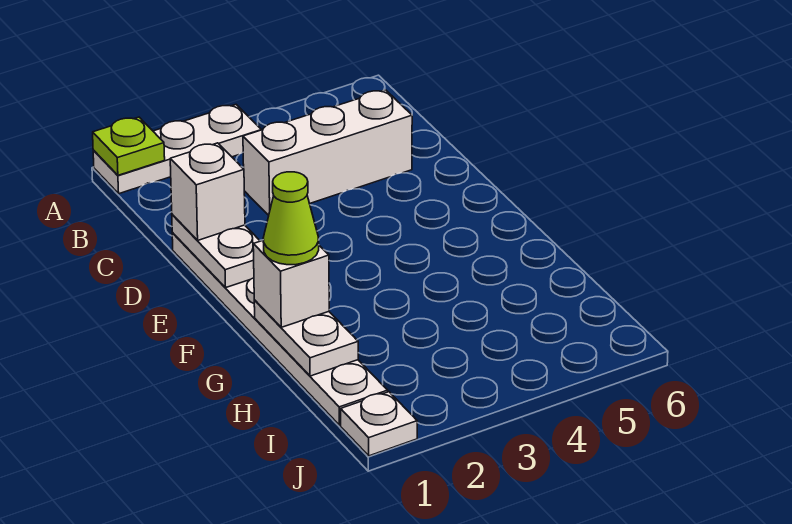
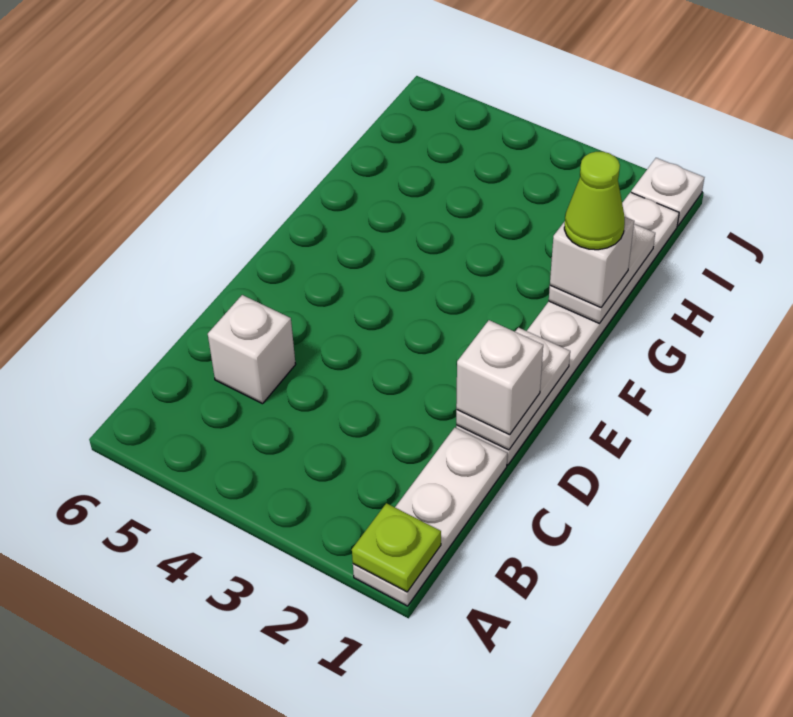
white 1x3 plate [93,105,261,194] -> white 1x3 plate turned to [353,428,507,606]
white 1x3 brick [243,90,412,215] -> white 1x1 brick [208,295,296,404]

